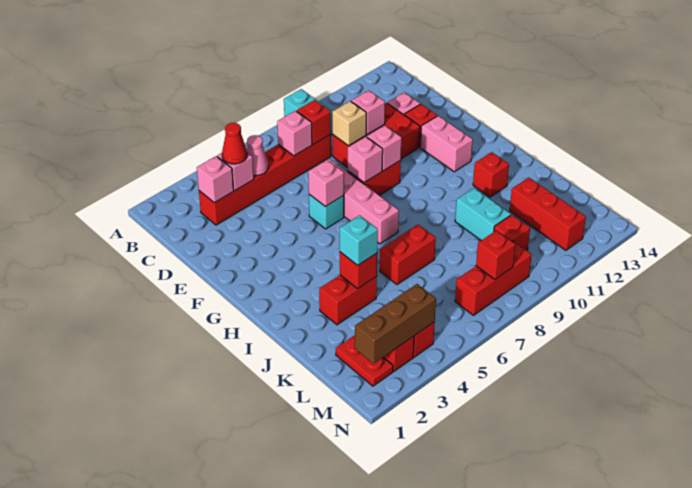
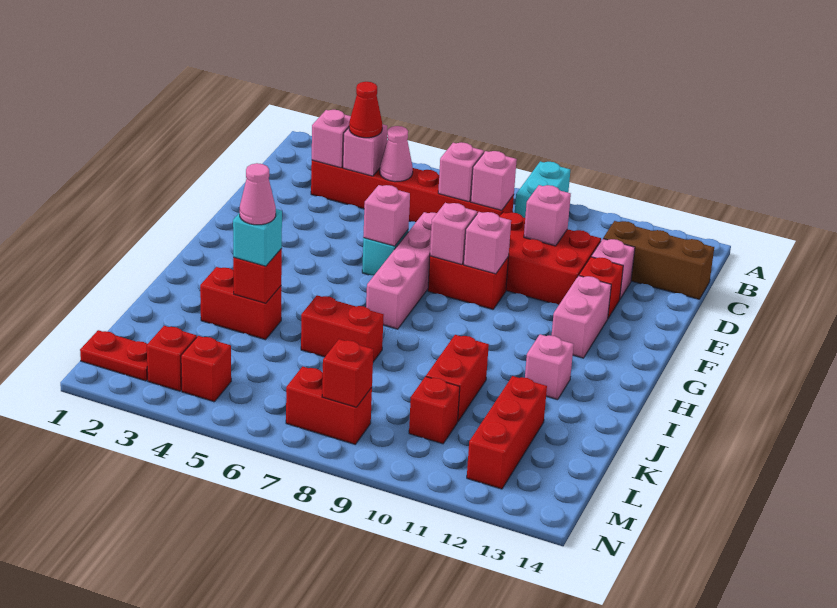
red 1x1 brick [297,100,331,144] -> pink 1x1 brick [471,151,517,210]
tan 1x1 brick [332,101,366,146] -> none
red 1x1 brick [473,152,509,197] -> pink 1x1 brick [525,334,574,400]
none -> pink 1x1 cone [240,163,276,225]
cyan 1x2 brick [455,188,511,240] -> red 1x2 brick [426,335,489,421]
red 1x2 plate [336,335,393,386] -> red 1x2 plate turned to [80,330,148,381]
brown 1x3 brick [355,284,436,364] -> brown 1x3 brick moved to [603,221,714,299]
red 1x3 brick [455,241,532,315] -> red 1x2 brick [286,367,372,444]

